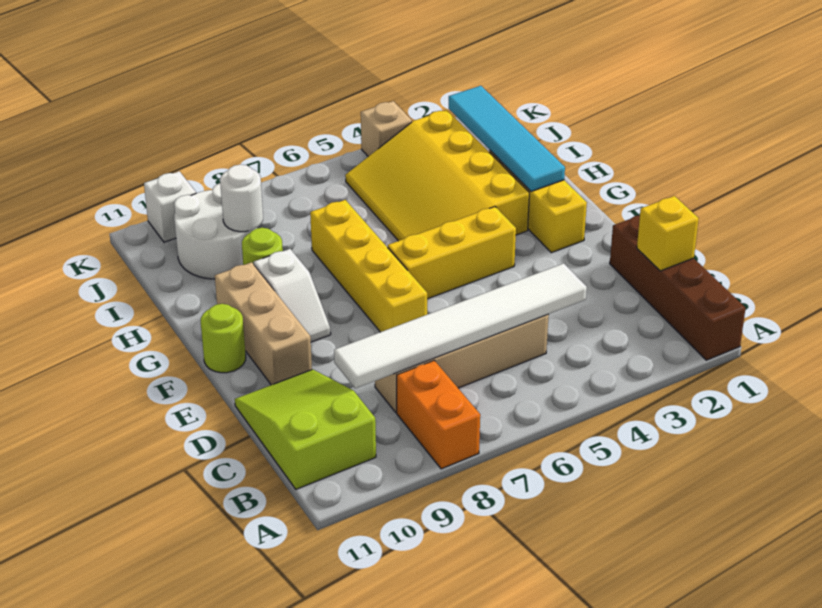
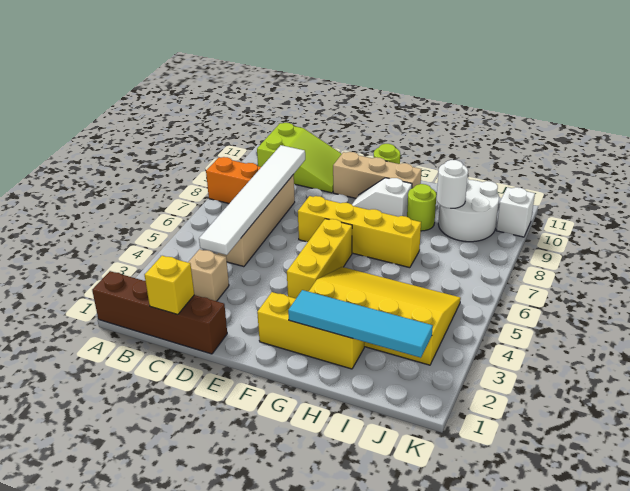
tan 1x1 brick [361,101,412,156] -> tan 1x1 brick moved to [188,249,229,301]

